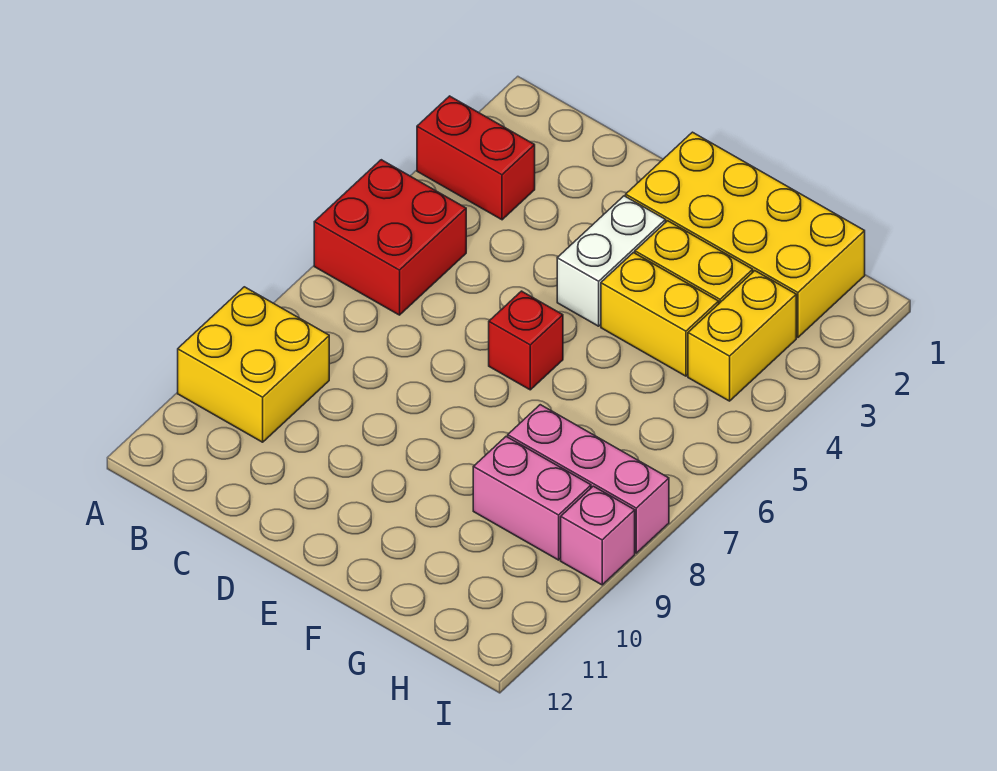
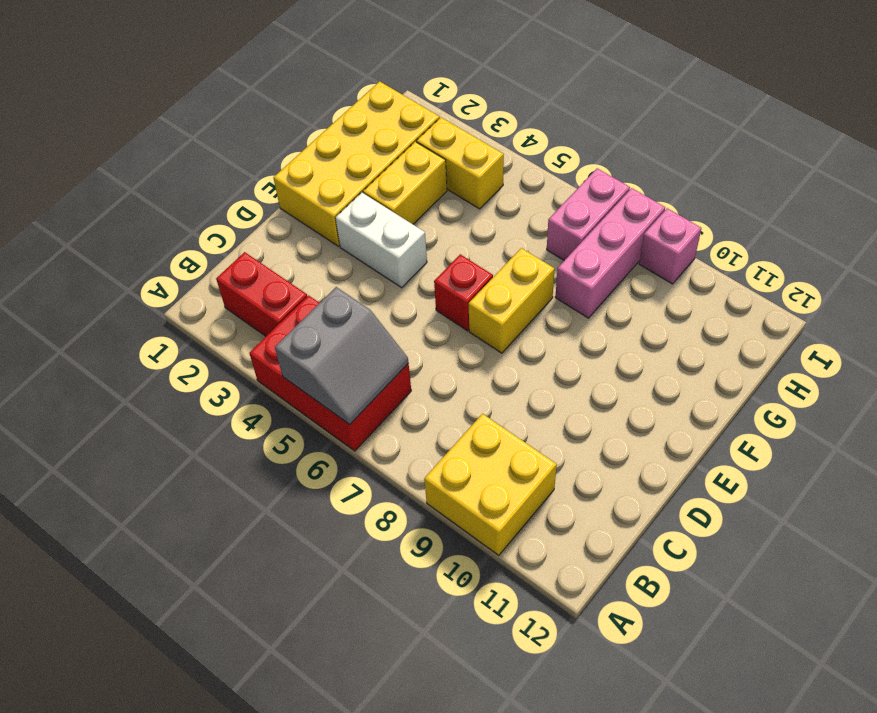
red 1x2 brick [417,96,535,220] -> red 1x2 brick turned to [216,252,307,336]
red 2x2 brick [314,160,466,315] -> red 2x3 brick [249,296,411,451]
none -> grey 2x2 slope [275,287,408,424]
yellow 1x2 brick [601,253,719,376] -> yellow 1x2 brick moved to [469,248,555,353]
pink 1x2 brick [473,437,591,560] -> pink 1x2 brick moved to [547,168,630,260]

